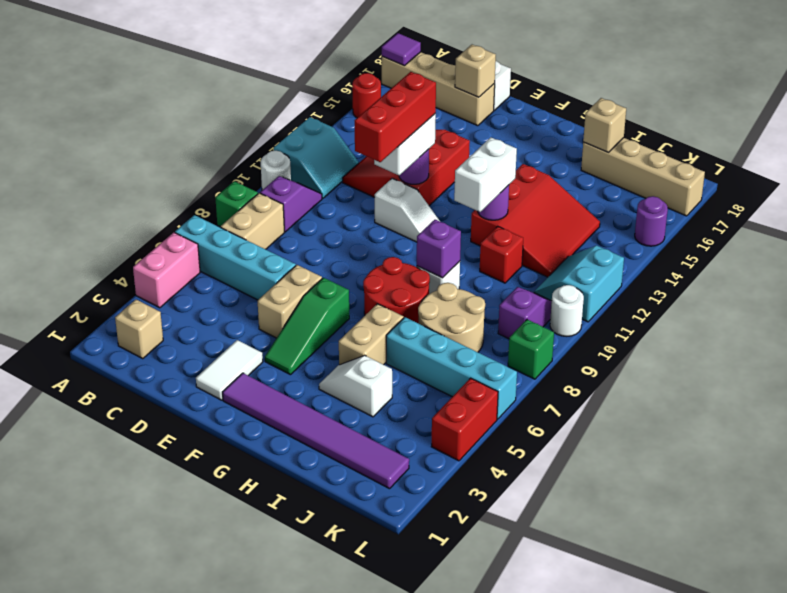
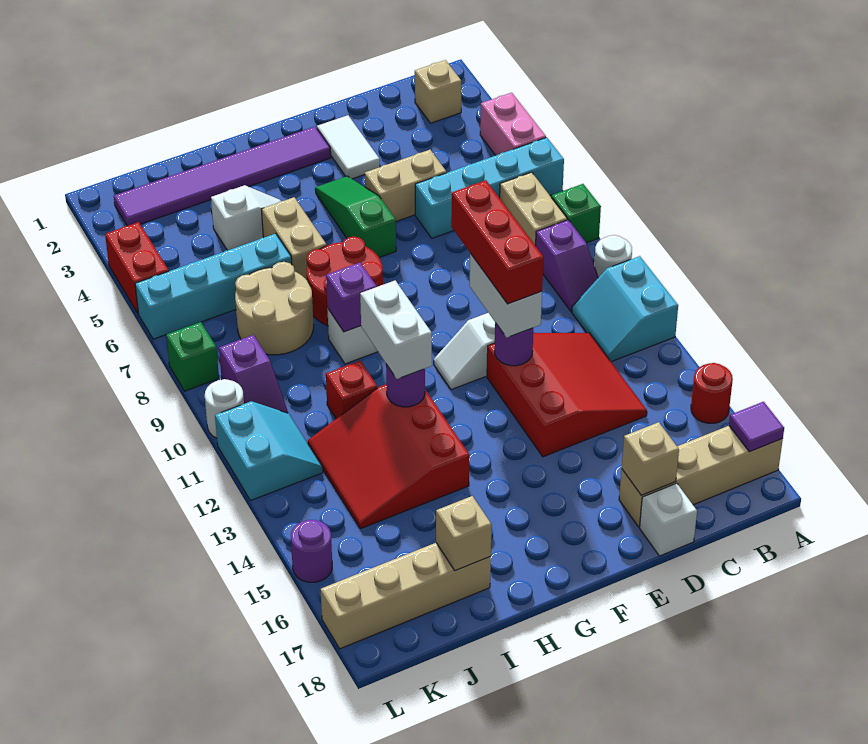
tan 1x2 brick [258,265,322,338] -> tan 1x2 brick turned to [365,150,447,221]

